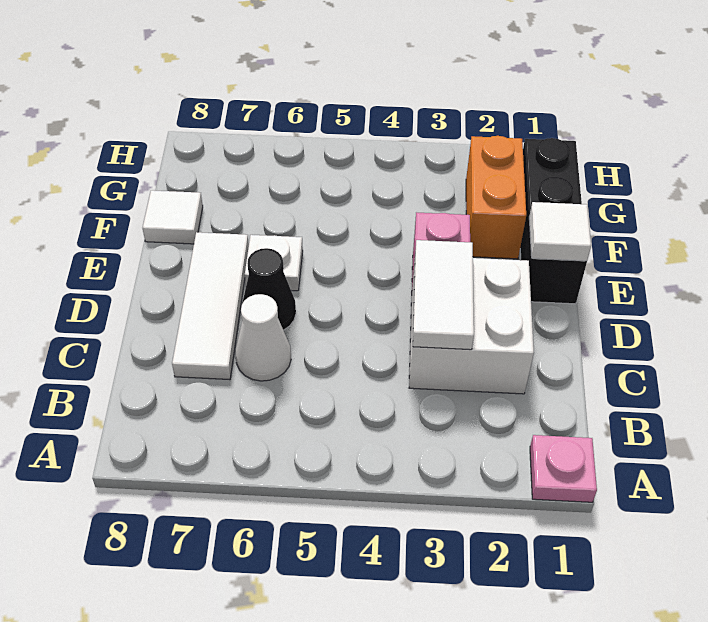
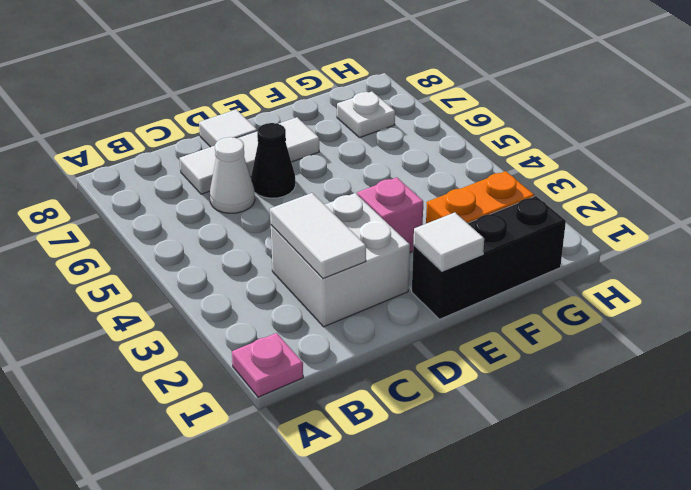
white 1x2 tile [413,240,474,350] -> white 1x2 tile turned to [270,193,366,279]
white 1x1 plate [245,235,303,291] -> white 1x1 plate moved to [337,92,395,138]
white 1x1 tile [142,190,203,244] -> white 1x1 tile moved to [199,109,257,147]

